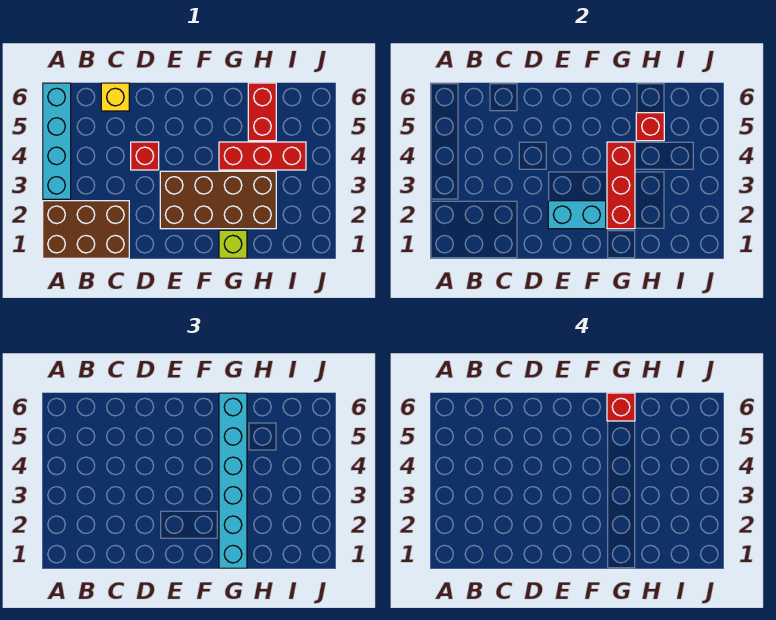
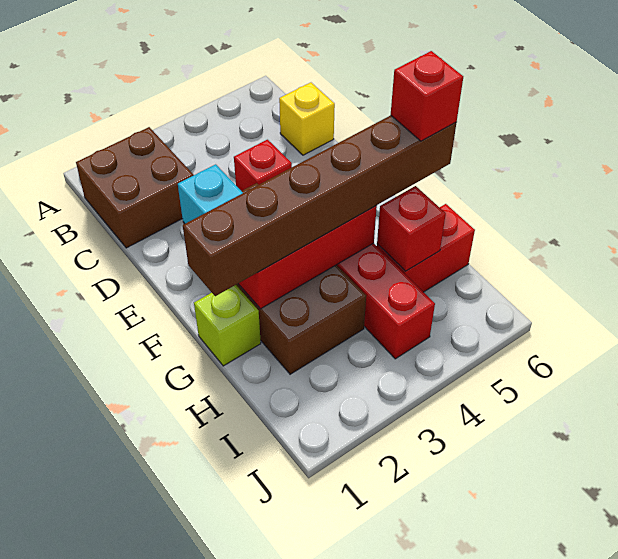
brown 2x3 brick [43,201,129,258] -> brown 2x2 brick [76,127,193,248]
cyan 1x4 brick [43,83,71,199] -> none
cyan 1x6 brick [219,393,247,568] -> brown 1x6 brick [183,115,457,296]

